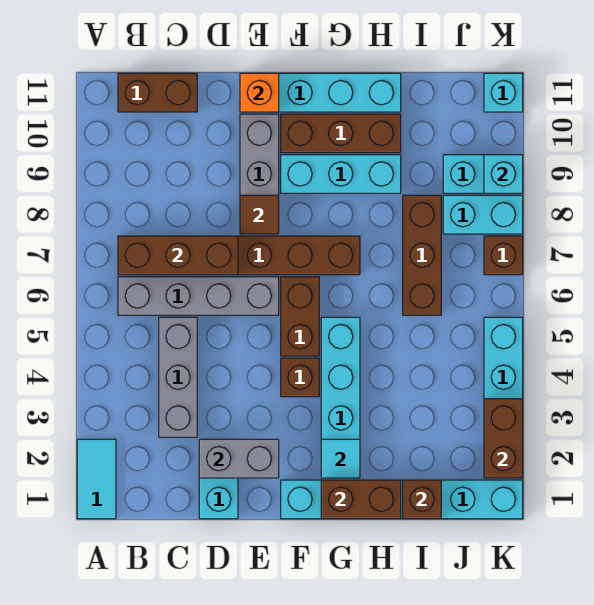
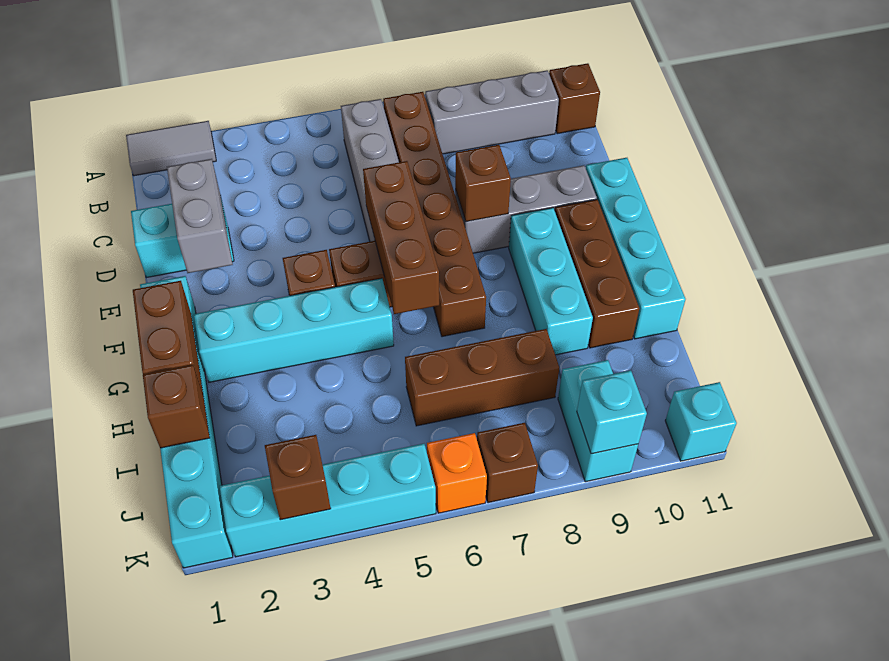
cyan 1x2 tile [77,439,116,519] -> grey 1x2 tile [126,121,216,176]
brown 1x3 brick [118,236,238,275] -> brown 1x3 brick moved to [363,161,439,314]
brown 1x2 brick [118,73,197,112] -> brown 1x1 brick [549,63,600,134]
grey 1x3 brick [159,317,197,437] -> grey 1x3 brick moved to [425,70,559,154]
brown 1x1 tile [240,195,279,234] -> brown 1x1 brick [455,145,511,222]
orange 1x1 brick [240,73,279,112] -> orange 1x1 brick moved to [427,433,487,513]
cyan 1x1 tile [321,439,360,478] -> none
cyan 1x2 brick [443,195,523,234] -> none
brown 1x2 brick [484,399,523,478] -> brown 1x1 brick [265,435,331,520]

